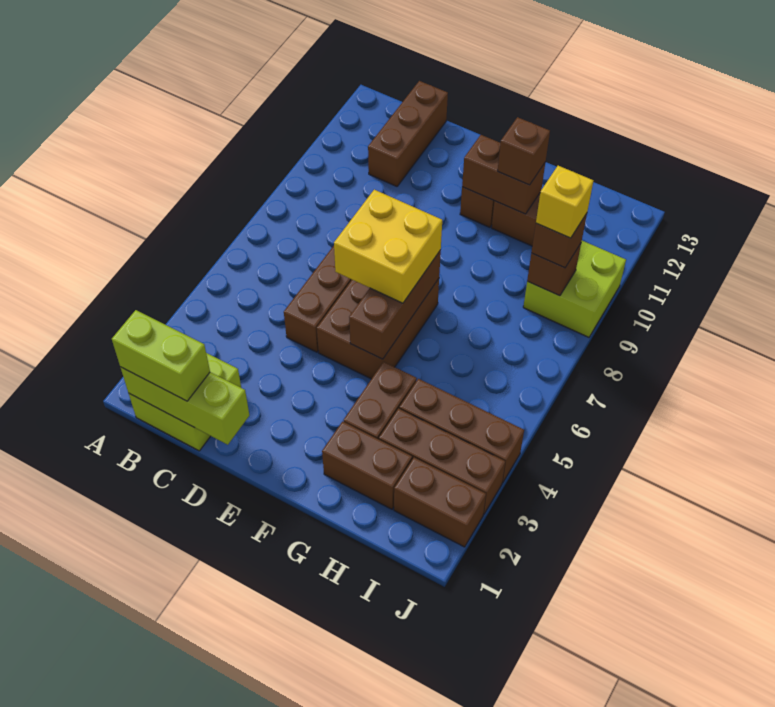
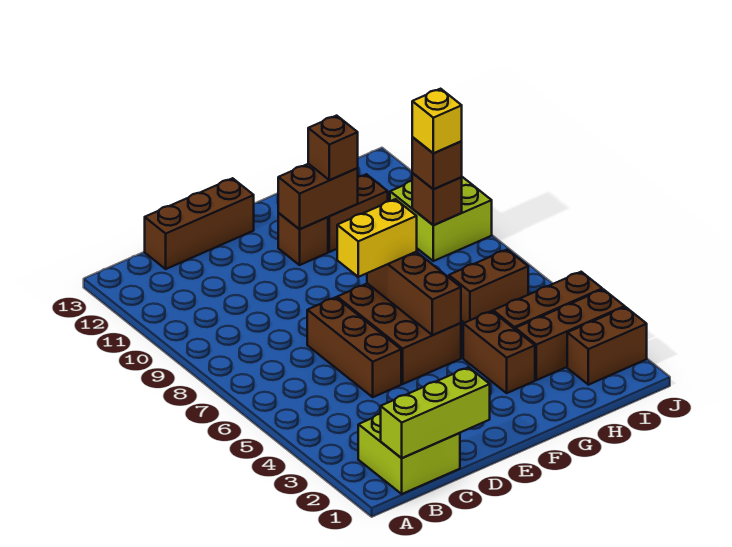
lime 1x2 brick [112,310,210,401] -> none
brown 1x3 brick [368,81,448,186] -> brown 1x3 brick turned to [145,178,254,269]
yellow 2x2 brick [334,190,442,303] -> yellow 1x2 brick [337,199,417,277]
brown 1x2 brick [322,421,412,509] -> brown 1x2 brick moved to [449,250,528,323]

